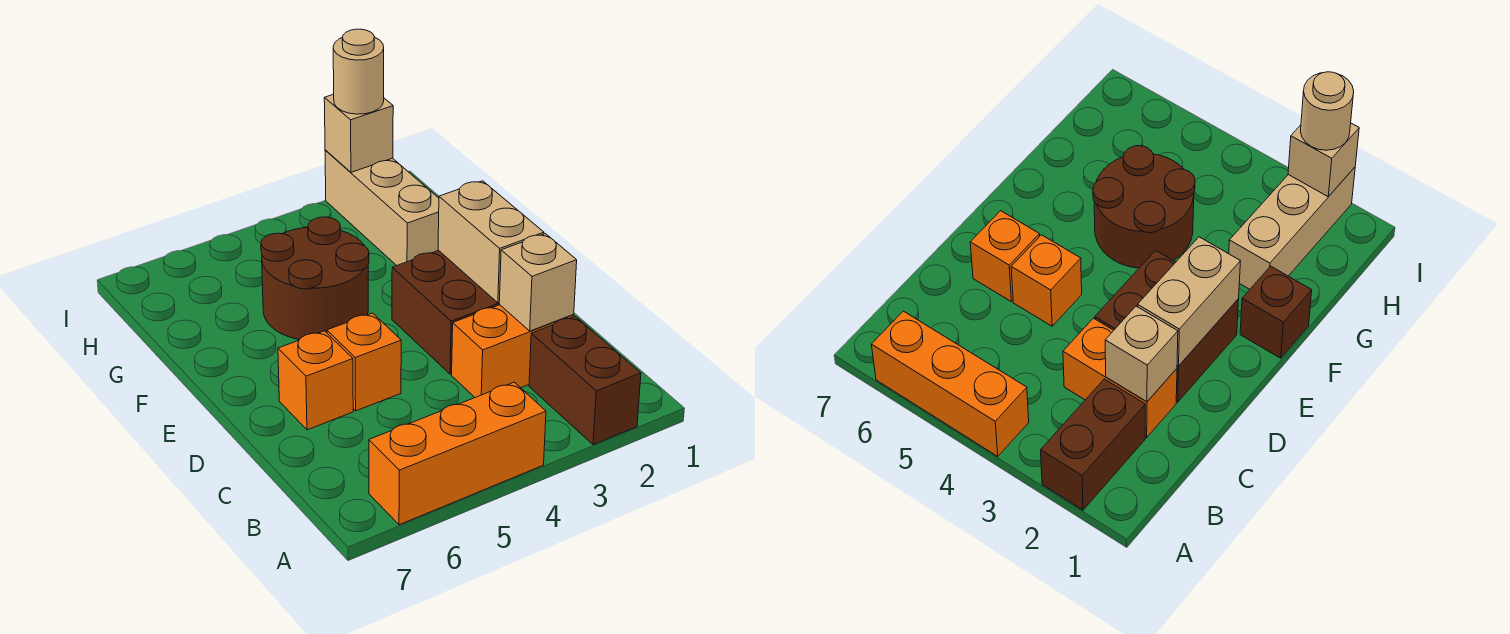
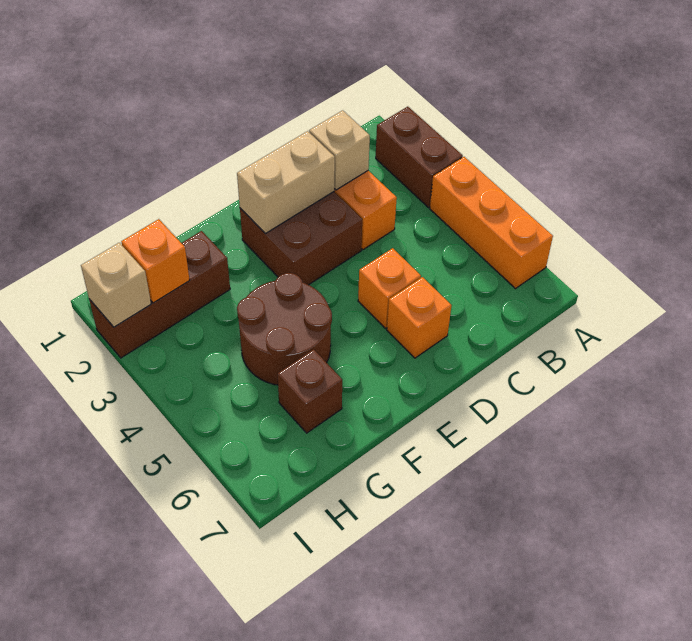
brown 1x2 brick [529,316,641,445] -> brown 1x2 brick turned to [376,107,463,207]
brown 1x1 brick [1240,266,1312,358] -> brown 1x1 brick moved to [278,349,342,433]
tan 1x3 brick [325,150,439,266] -> brown 1x3 brick [89,231,230,358]
none -> orange 1x1 brick [121,219,190,303]
tan 1x1 round brick [333,29,384,114] -> none

